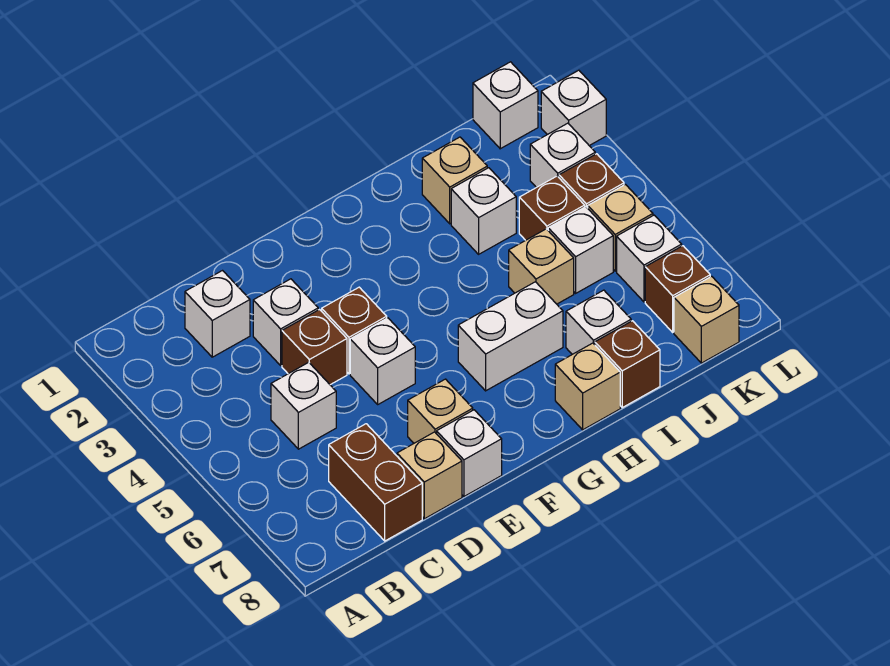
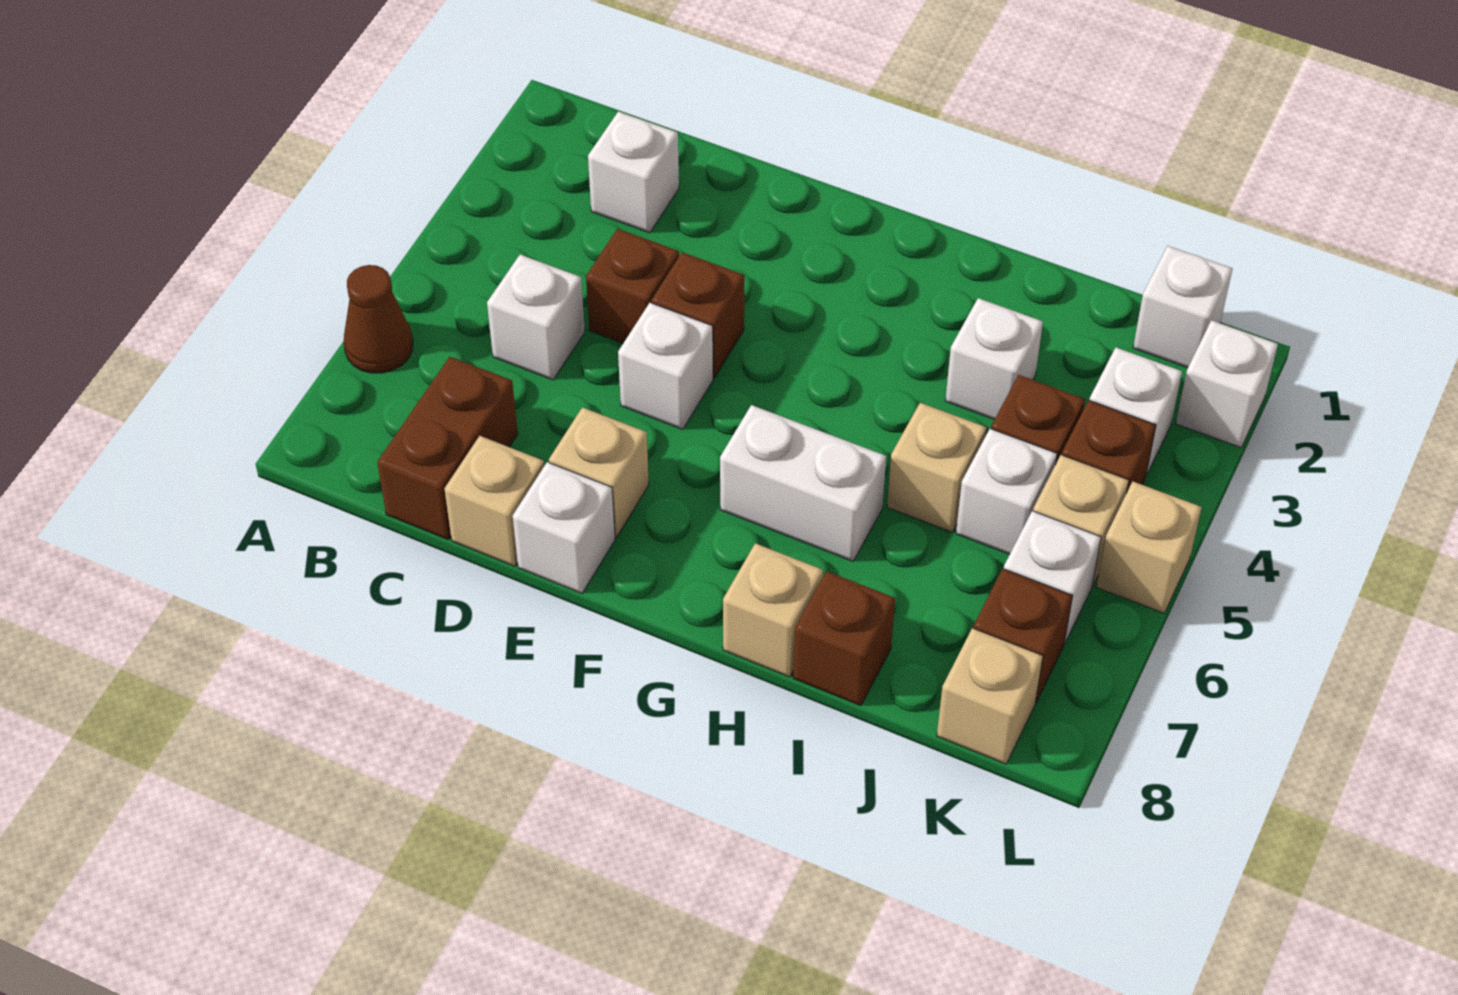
none -> brown 1x1 cone [344,265,413,373]
white 1x1 brick [253,279,318,365] -> none
tan 1x1 brick [422,137,487,224] -> tan 1x1 brick moved to [1096,482,1202,613]
white 1x1 brick [566,290,631,354] -> none

